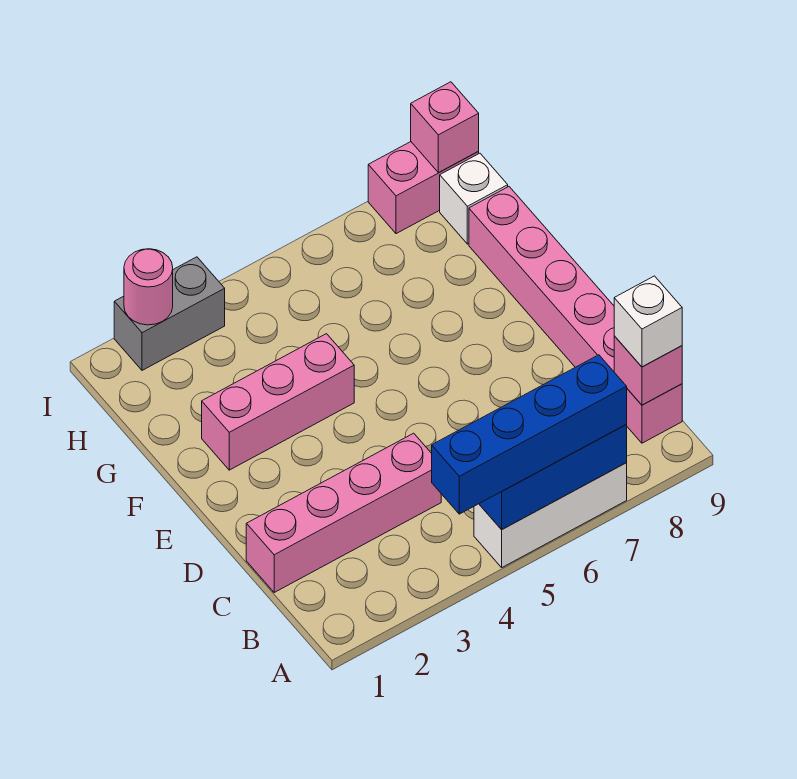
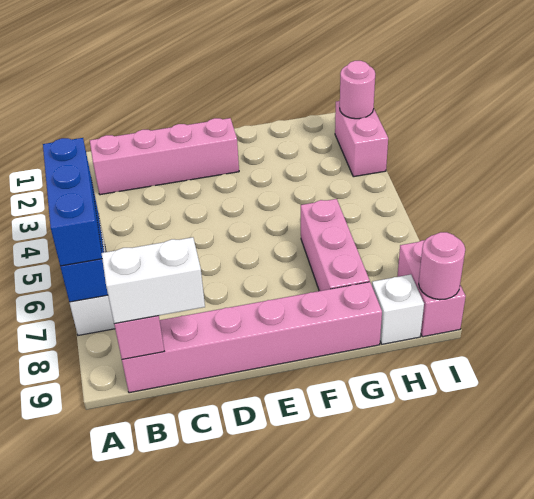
blue 1x4 brick [432,355,627,514] -> blue 1x3 brick [43,138,102,266]
white 1x1 brick [614,276,682,367] -> white 1x2 brick [102,237,205,324]
pink 1x4 brick [246,433,441,592] -> pink 1x4 brick turned to [90,118,239,195]
pink 1x3 brick [202,334,354,470] -> pink 1x3 brick moved to [301,199,370,291]
grey 1x2 brick [114,257,225,370] -> pink 1x2 brick [335,101,388,177]
pink 1x1 brick [411,82,479,173] -> pink 1x1 round brick [419,232,465,300]

